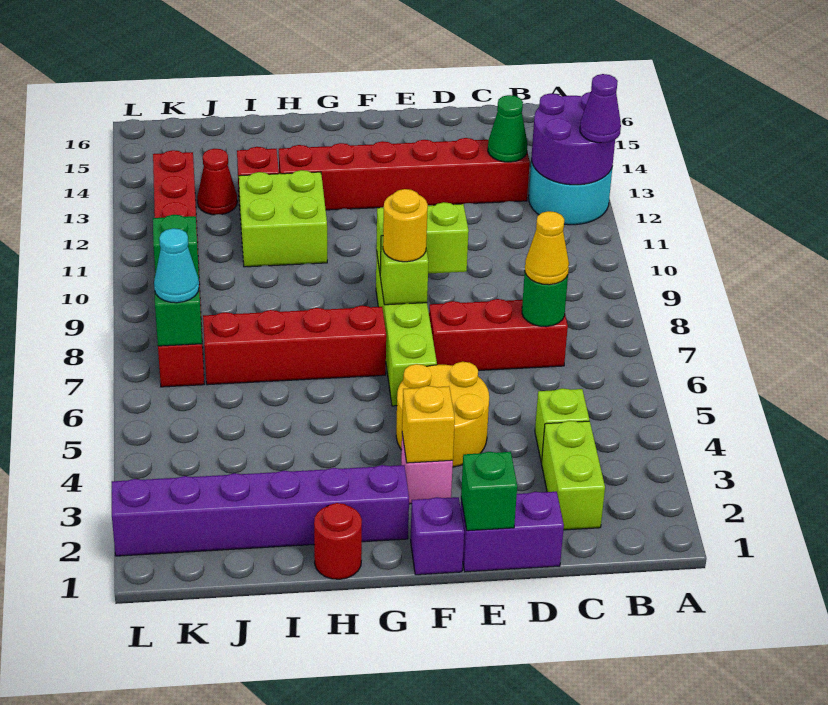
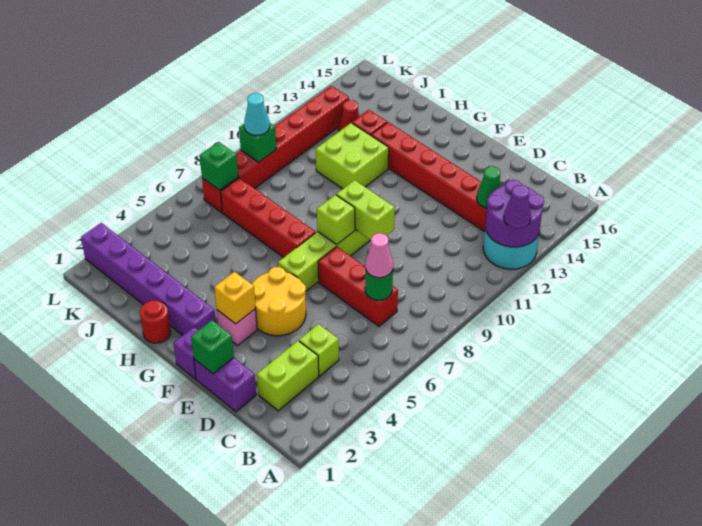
yellow 1x1 cone [525,211,569,285] -> pink 1x1 cone [365,233,393,278]
yellow 1x1 round brick [383,189,428,262] -> none
cyan 1x1 cone [154,228,199,303] -> cyan 1x1 cone moved to [244,93,270,136]

